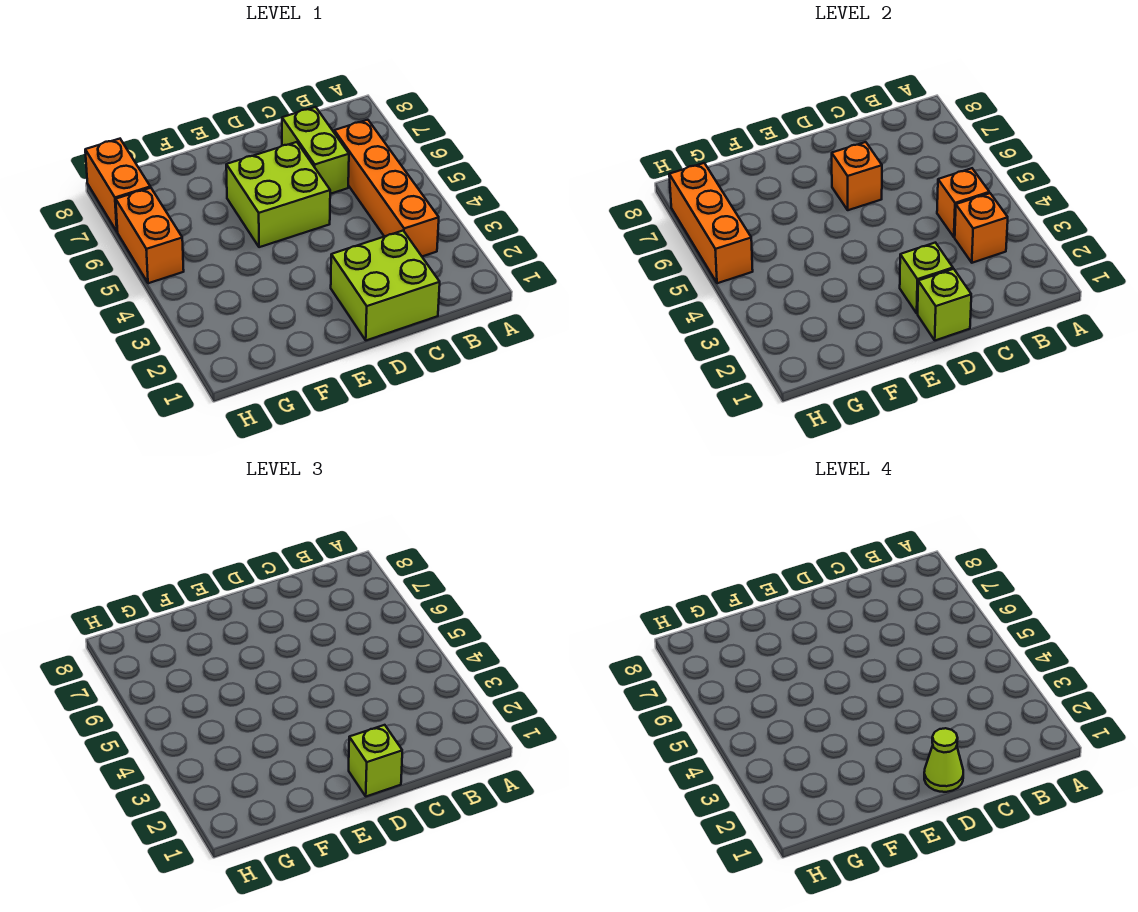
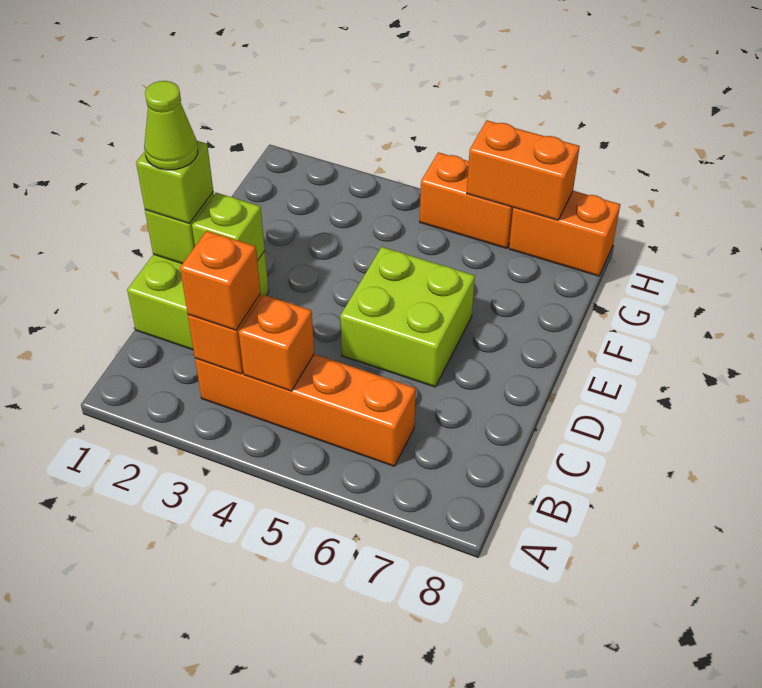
lime 1x2 brick [282,107,349,194] -> none
orange 1x1 brick [832,142,882,210] -> orange 1x1 brick moved to [180,231,261,330]
orange 1x3 brick [669,163,753,283] -> orange 1x2 brick [467,120,580,220]

